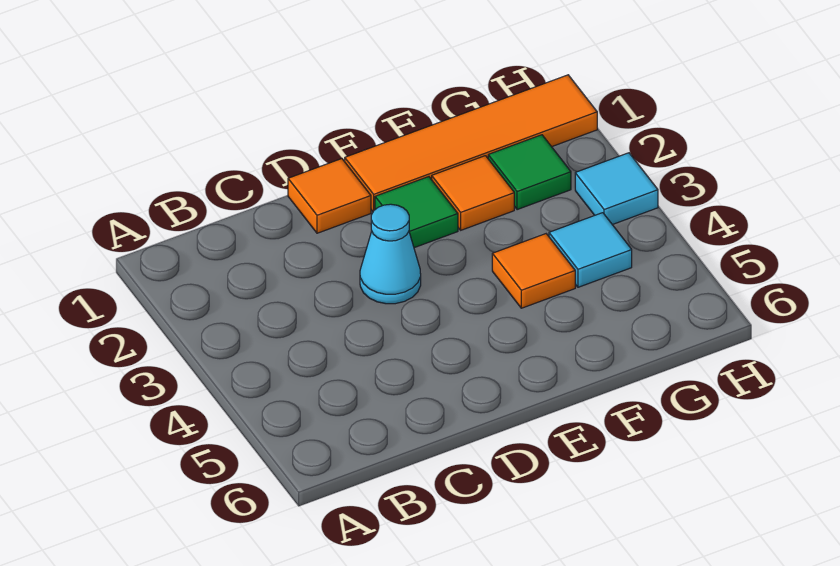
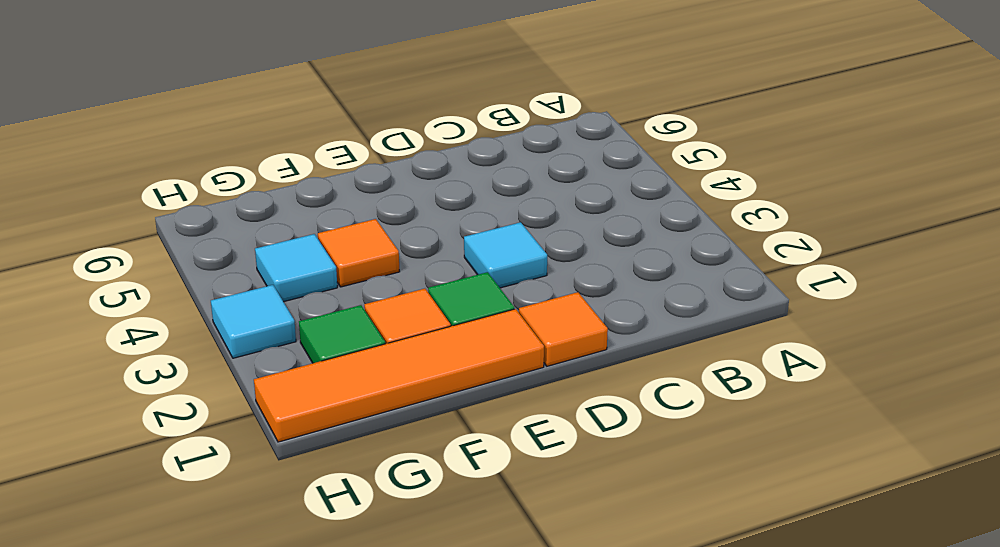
cyan 1x1 cone [360,204,421,304] -> cyan 1x1 tile [464,222,547,288]

